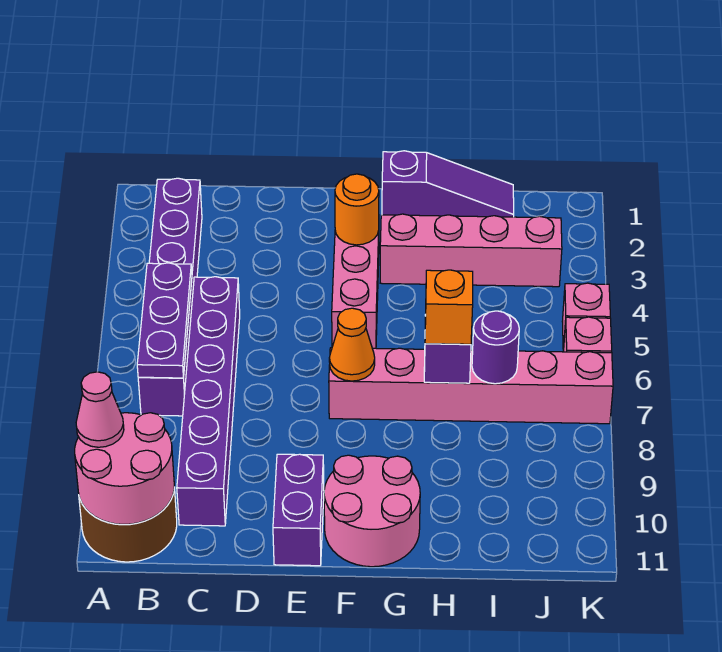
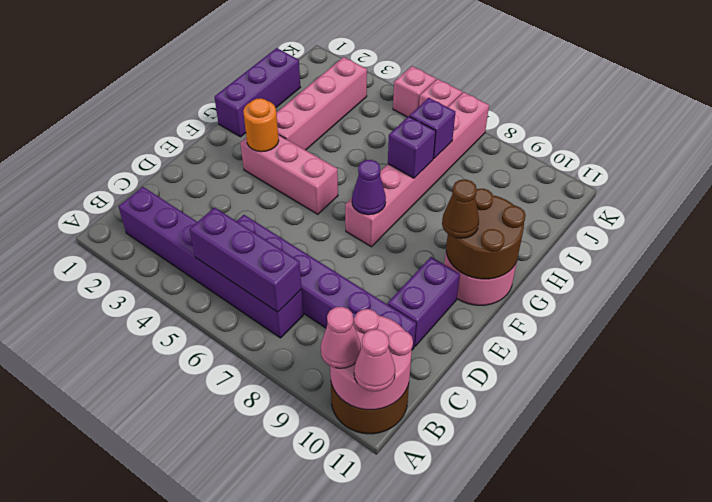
none -> pink 1x1 cone [354,329,395,391]
purple 1x3 plate [137,263,192,378] -> purple 1x3 brick [190,208,302,312]
purple 1x2 brick [273,454,324,566] -> purple 1x2 brick turned to [388,257,460,346]
orange 1x1 cone [329,308,375,381] -> purple 1x1 cone [352,160,386,215]
none -> brown 2x2 round brick [446,189,526,279]
none -> brown 1x1 cone [442,179,479,238]
purple 1x3 slope [382,151,514,217] -> purple 1x3 brick [215,48,300,137]
orange 1x1 brick [425,270,473,344] -> none
purple 1x1 round brick [472,311,519,384] -> purple 1x1 brick [410,98,455,159]

